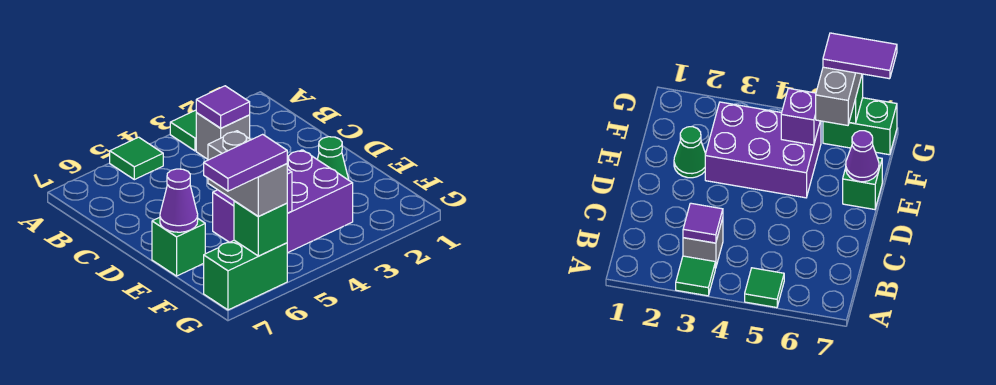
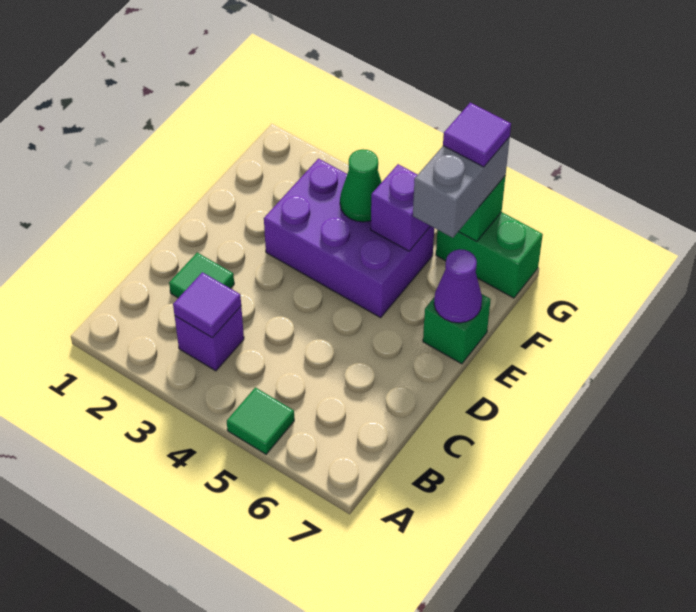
green 1x1 tile [170,110,196,151] -> green 1x1 tile moved to [169,253,234,298]
grey 1x1 brick [196,113,250,159] -> purple 1x1 brick [175,307,244,371]
green 1x1 cone [317,137,349,180] -> green 1x1 cone moved to [340,149,382,222]
purple 1x2 tile [204,134,287,191] -> purple 1x1 tile [443,103,511,167]

